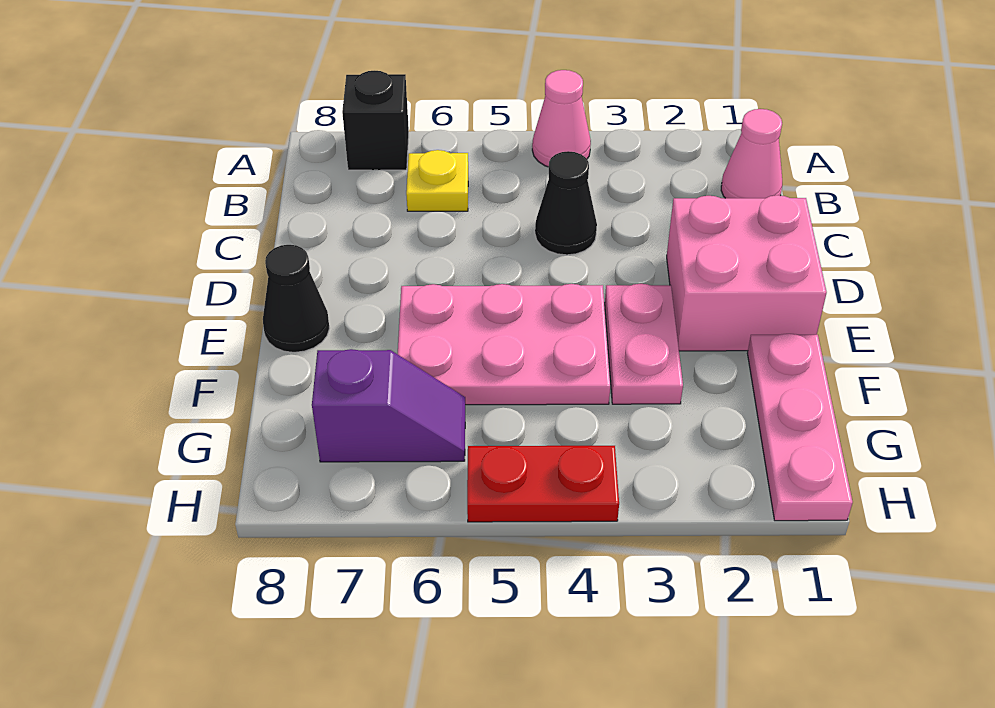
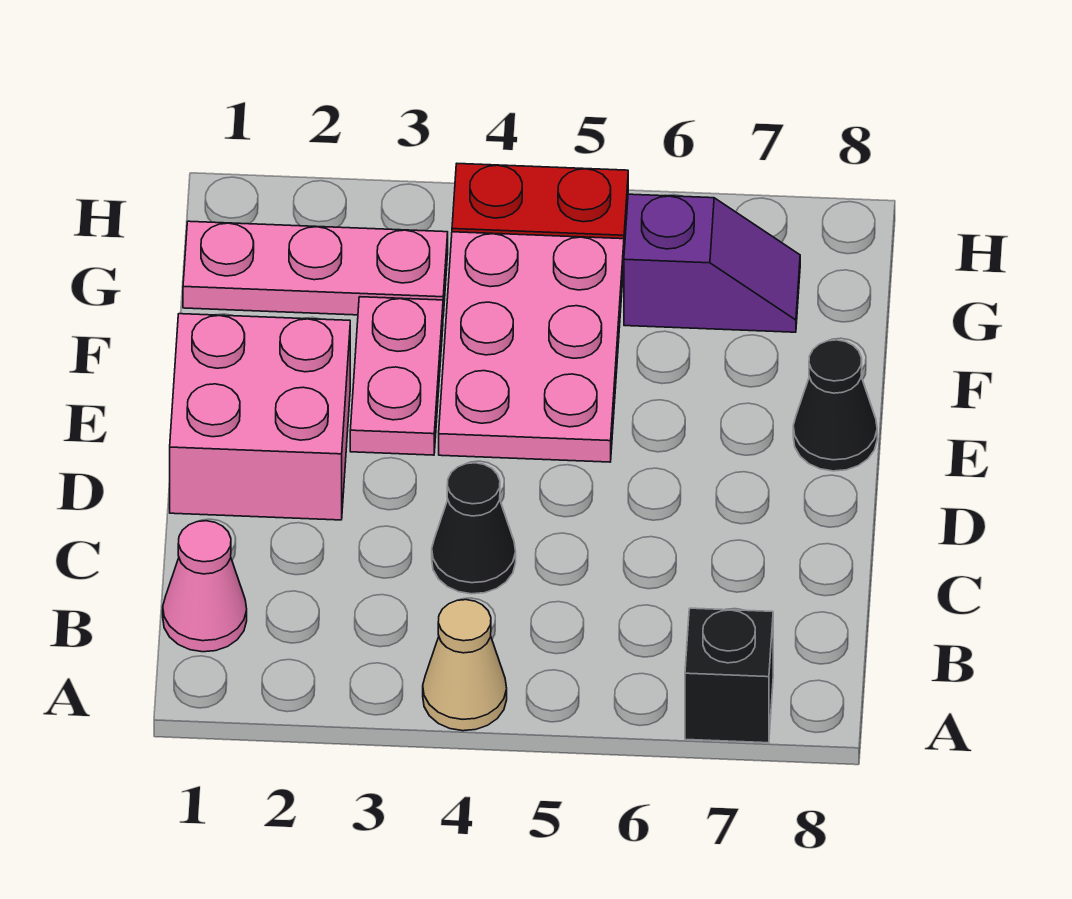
pink 1x1 cone [532,70,591,167] -> tan 1x1 cone [423,600,507,731]
yellow 1x1 plate [406,150,468,211] -> none
pink 2x3 plate [398,284,610,405] -> pink 2x3 plate turned to [439,232,624,462]
pink 1x3 plate [747,334,853,521] -> pink 1x3 plate turned to [183,221,448,316]
purple 1x2 slope [312,349,465,462] -> purple 1x2 slope turned to [624,194,800,332]

